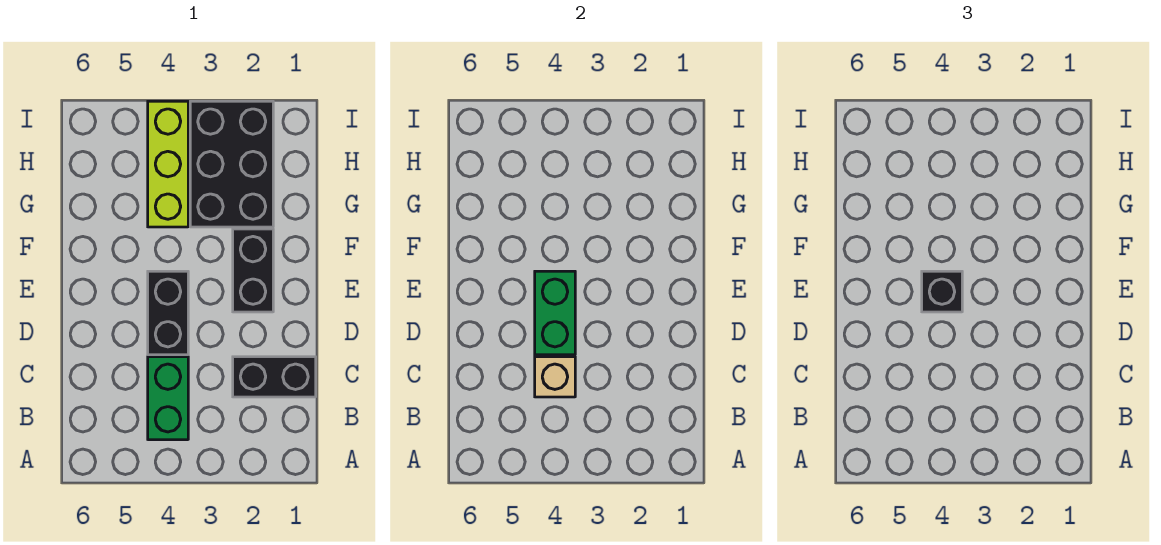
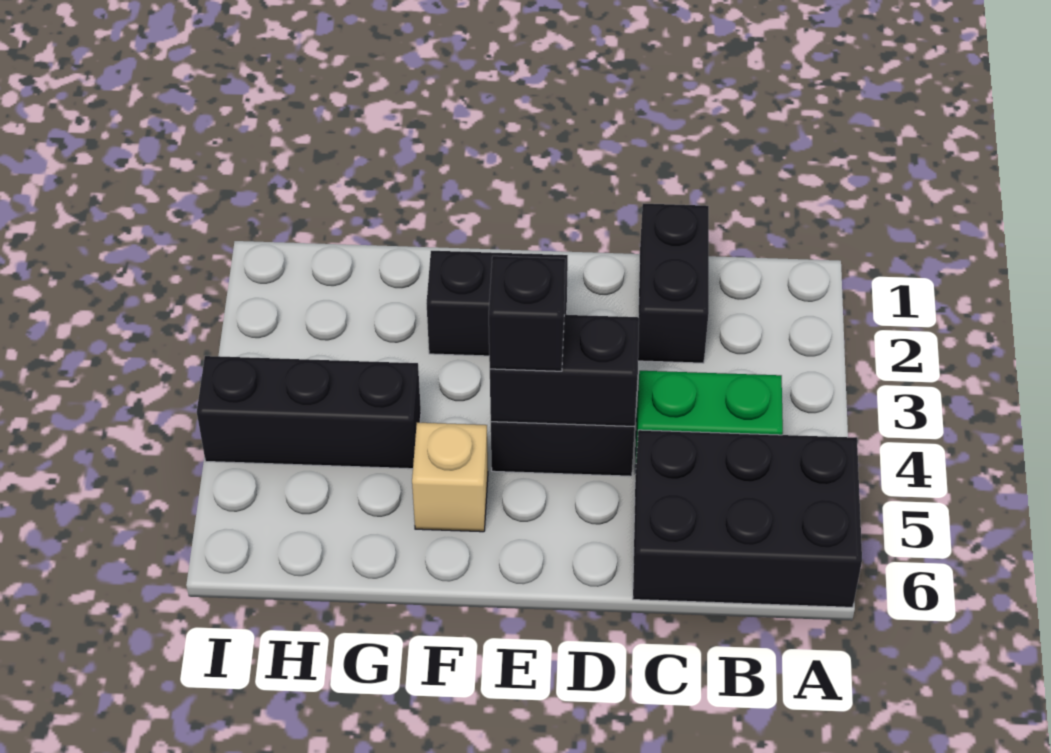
tan 1x1 brick [535,357,575,397] -> tan 1x1 brick moved to [412,423,488,532]
green 1x2 brick [535,271,575,355] -> black 1x2 brick [490,315,639,427]
black 2x3 brick [190,101,273,227] -> black 2x3 brick moved to [633,430,862,607]
lime 1x3 brick [148,101,188,227] -> black 1x3 brick [197,356,421,469]

